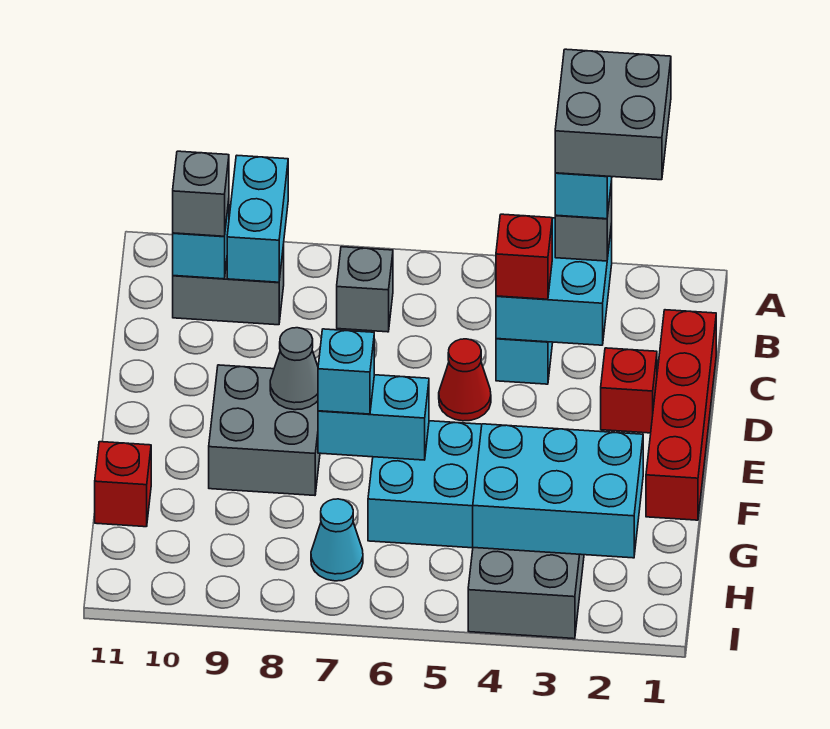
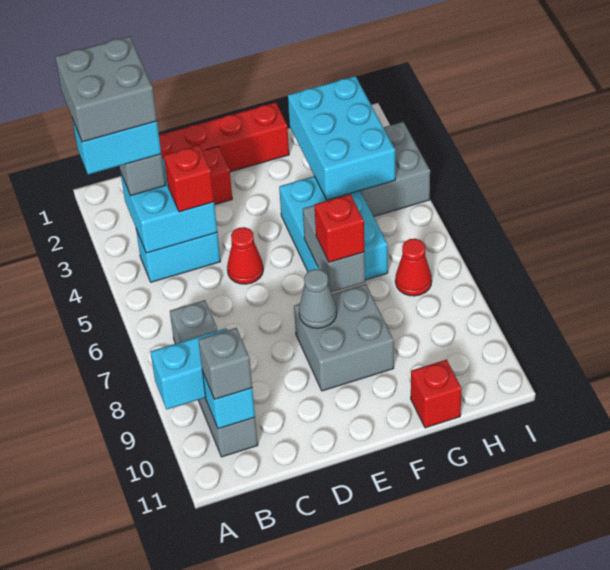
cyan 1x2 brick [318,375,429,460] -> grey 1x2 brick [303,205,365,292]
cyan 1x1 brick [318,329,374,414] -> red 1x1 brick [315,194,365,262]
cyan 1x1 cone [311,499,363,581] -> red 1x1 cone [395,239,432,296]

